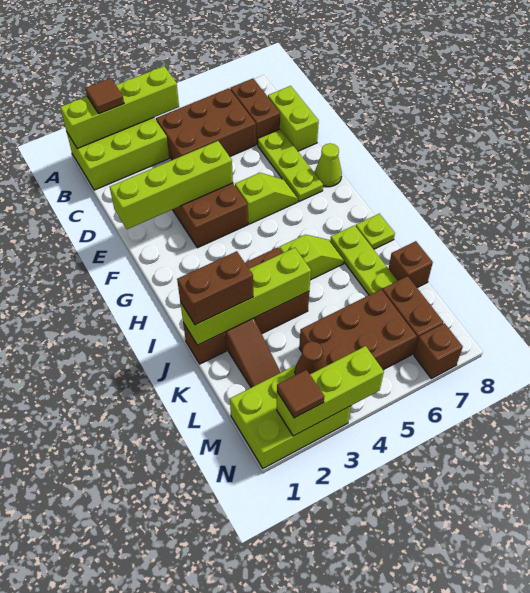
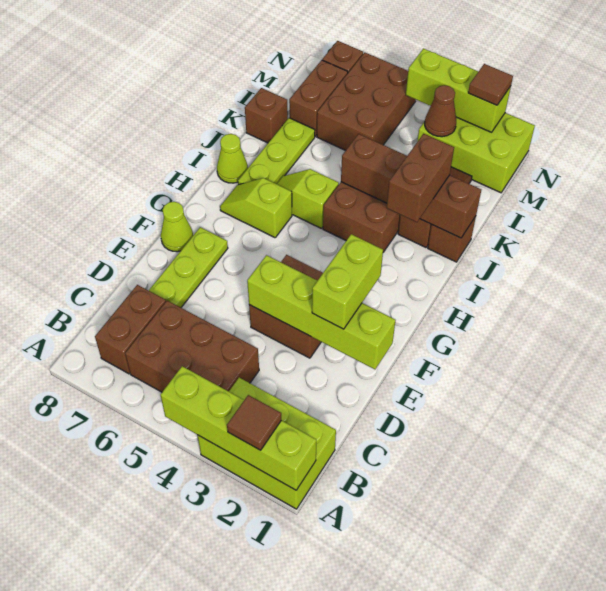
lime 1x2 brick [268,86,319,151] -> lime 1x2 brick moved to [312,234,383,329]
lime 1x2 slope [235,173,298,224] -> lime 1x2 slope moved to [220,178,292,238]
lime 1x1 plate [356,214,395,249] -> lime 1x1 cone [217,134,248,183]
lime 1x4 brick [180,248,311,345] -> brown 1x4 brick [341,134,481,238]
brown 1x2 brick [177,251,253,325] -> brown 1x2 brick turned to [387,134,454,222]
brown 2x3 brick [299,289,417,370] -> brown 2x3 brick turned to [317,52,416,150]

